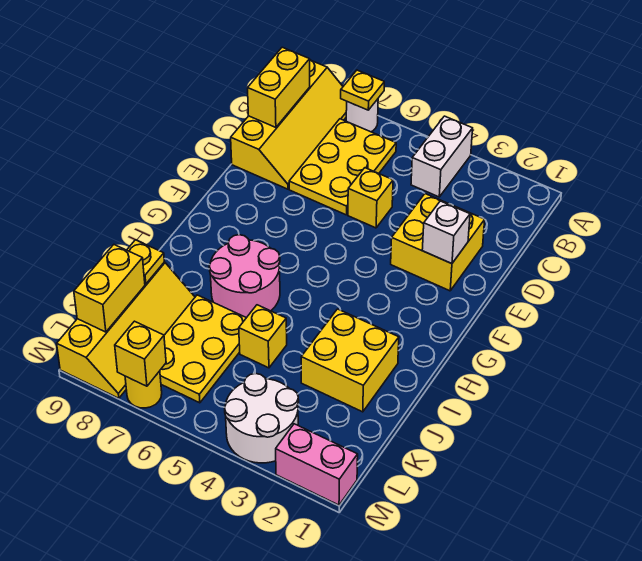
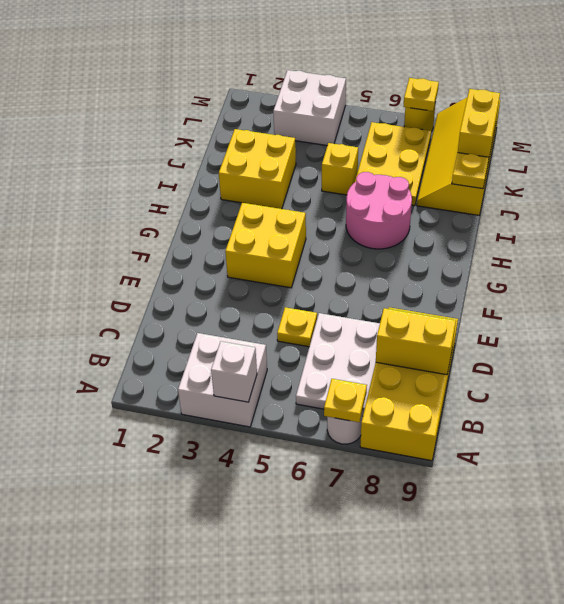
white 1x2 brick [411,116,473,197] -> white 2x2 brick [178,333,267,427]
yellow 2x4 slope [231,60,347,189] -> yellow 2x4 brick [360,307,458,461]
yellow 2x3 plate [289,119,396,215] -> white 2x3 plate [296,313,380,414]
yellow 1x2 brick [248,47,310,127] -> yellow 1x2 brick turned to [376,308,456,375]
yellow 2x2 brick [391,194,485,291] -> yellow 2x2 brick moved to [225,203,306,288]
yellow 1x1 brick [348,168,393,228] -> yellow 1x1 plate [277,307,317,347]
white 1x1 brick [422,201,470,264] -> white 1x1 brick moved to [211,341,257,402]
white 2x2 round brick [224,374,299,463] -> white 2x2 brick [273,70,346,145]
pink 1x2 brick [276,424,358,505] -> none
yellow 1x1 brick [115,321,166,386] -> yellow 1x1 plate [403,78,439,111]

